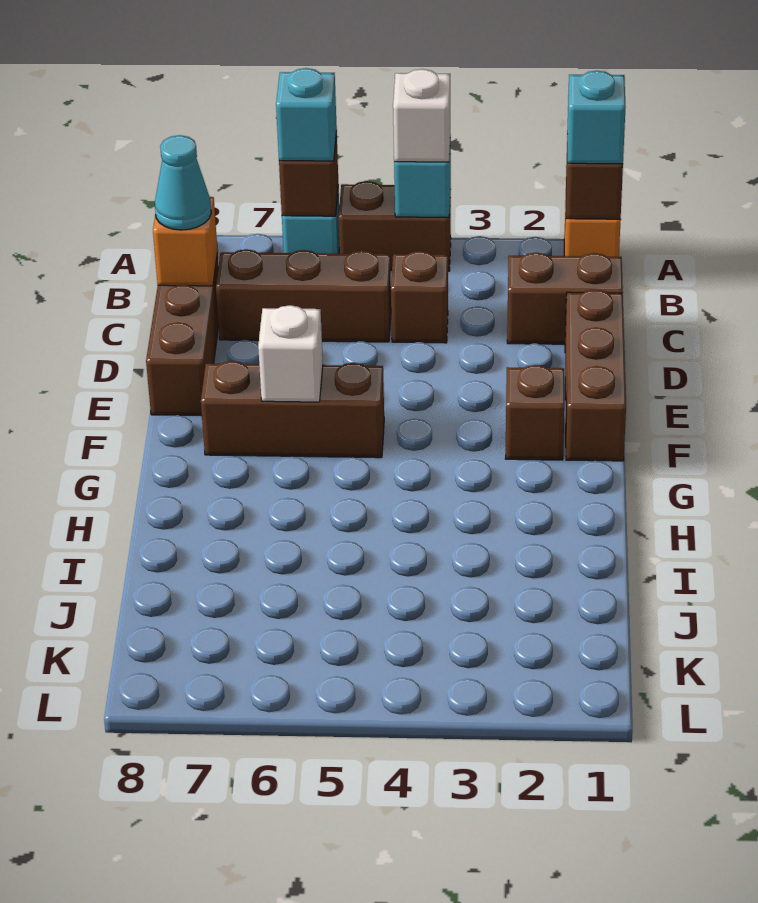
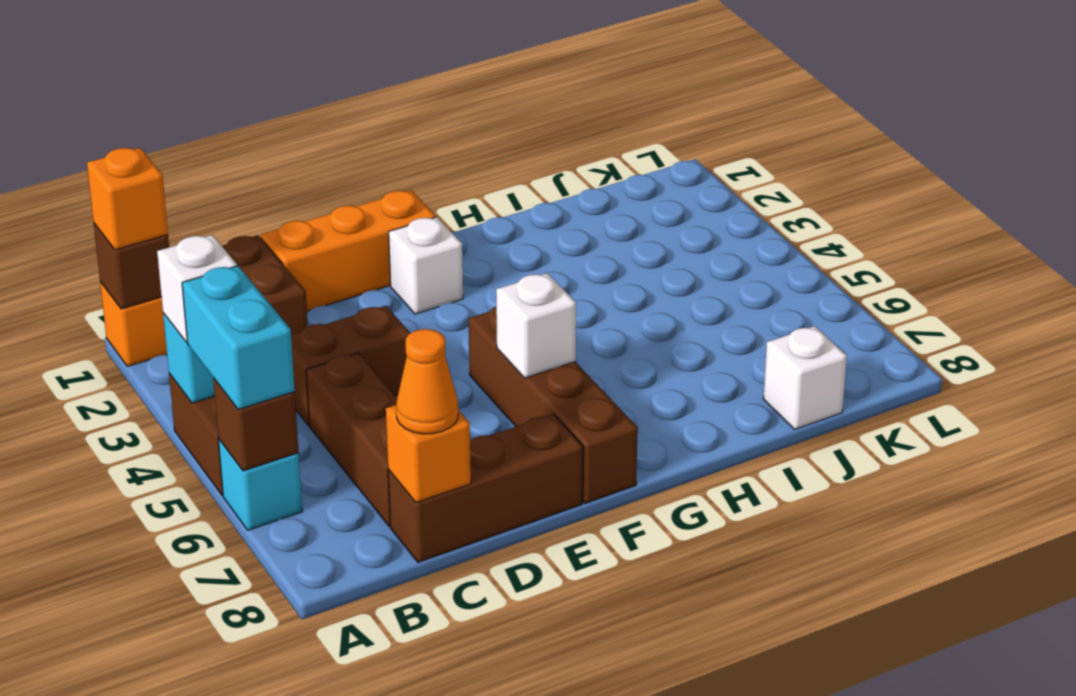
cyan 1x1 brick [567,71,625,164] -> orange 1x1 brick [87,148,168,250]
cyan 1x1 brick [276,68,337,161] -> cyan 1x2 brick [182,266,295,410]
brown 1x1 brick [391,251,448,343] -> brown 1x2 brick [291,306,410,426]
cyan 1x1 cone [155,135,211,230] -> orange 1x1 cone [396,329,458,434]
brown 1x3 brick [565,290,626,461] -> orange 1x3 brick [261,190,436,311]
brown 1x1 brick [505,365,565,460] -> white 1x1 brick [389,217,463,314]
brown 1x3 brick [201,361,384,458] -> brown 1x4 brick [469,306,638,503]
none -> white 1x1 brick [763,326,847,429]

